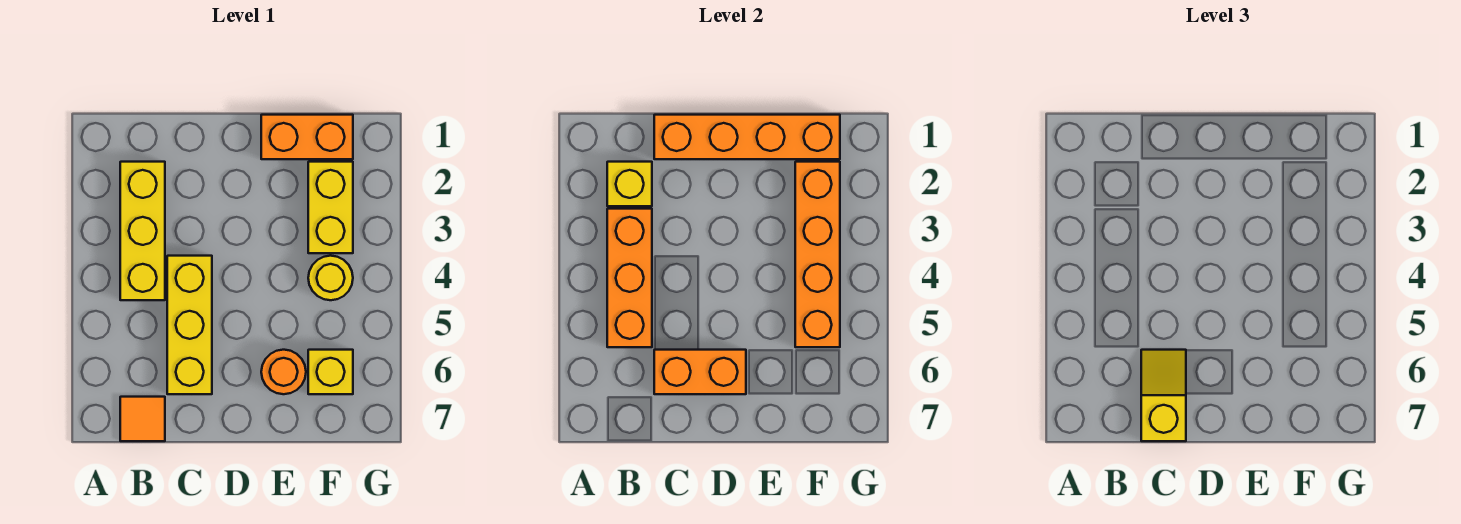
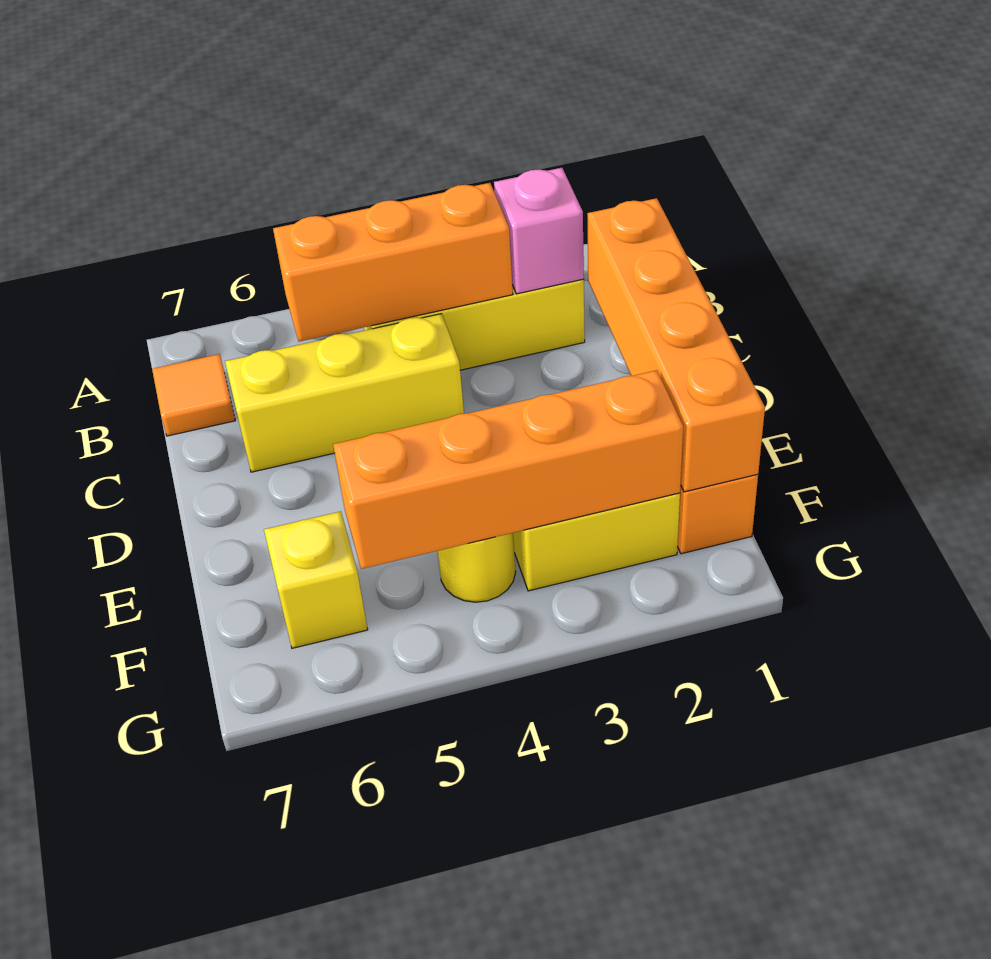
yellow 1x1 brick [607,162,652,206] -> pink 1x1 brick [494,168,584,294]
orange 1x2 brick [654,350,746,394] -> none
yellow 1x2 slope [1141,350,1186,441] -> none
orange 1x1 round brick [261,350,306,394] -> none

